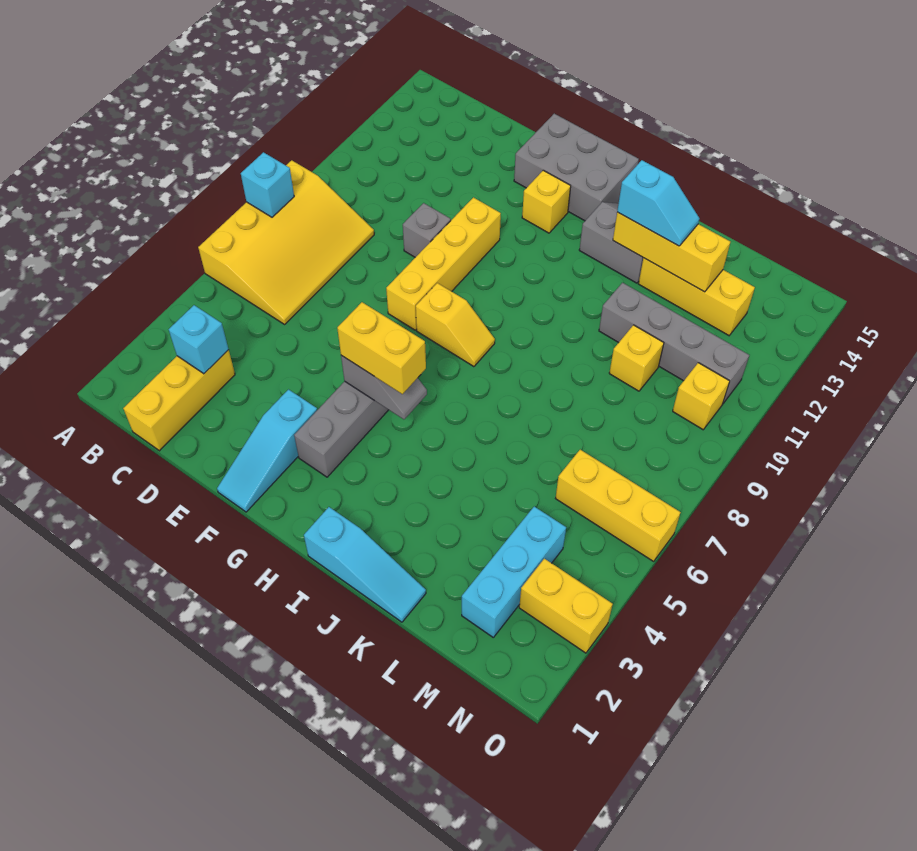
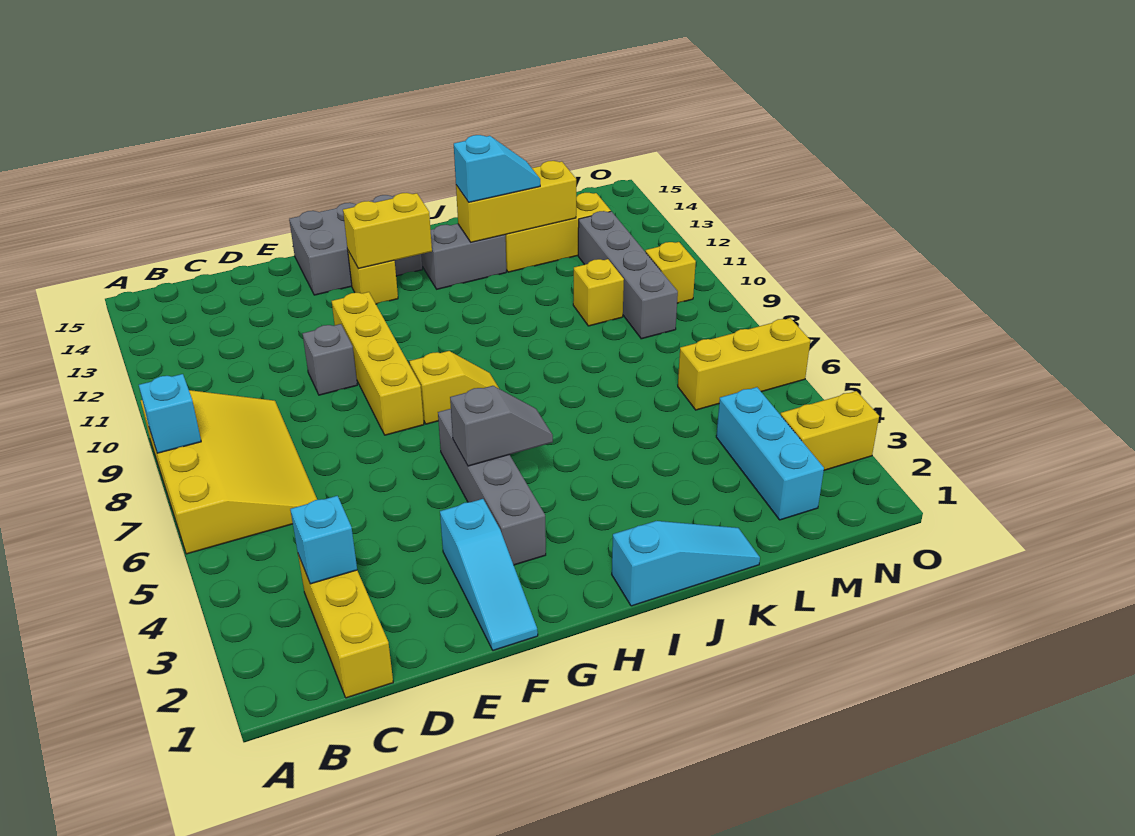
yellow 1x2 brick [337,302,426,394] -> yellow 1x2 brick moved to [343,193,432,269]
grey 1x4 brick [599,283,749,403] -> grey 1x4 brick turned to [578,211,678,339]

